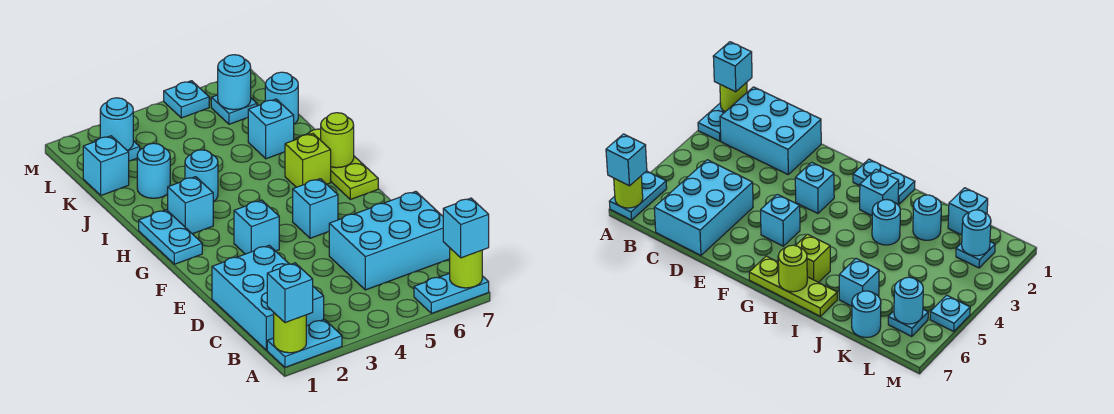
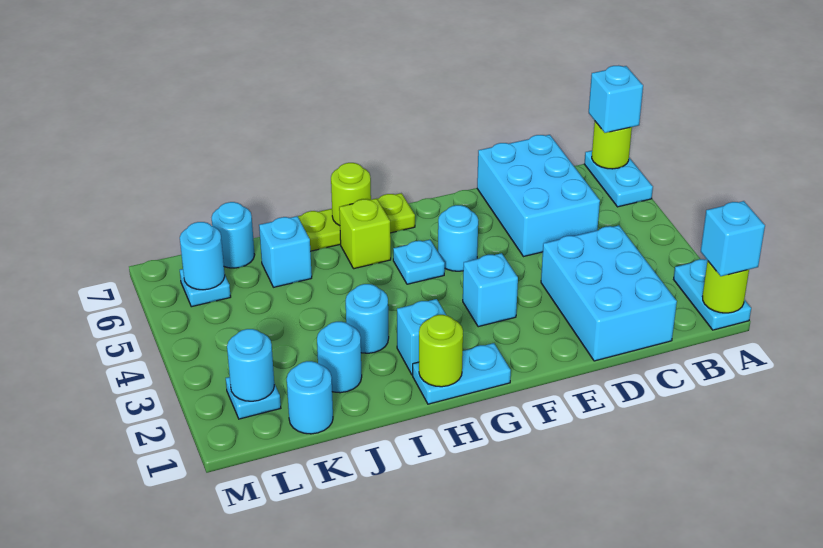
cyan 2x3 brick [212,245,324,350] -> cyan 2x3 brick turned to [541,225,677,361]
cyan 1x1 brick [293,179,338,238] -> cyan 1x1 round brick [438,205,478,271]
none -> lime 1x1 round brick [419,315,463,387]
cyan 1x1 brick [83,136,129,195] -> cyan 1x1 round brick [287,361,333,434]
cyan 1x1 plate [164,81,209,118] -> cyan 1x1 plate moved to [393,240,445,284]

